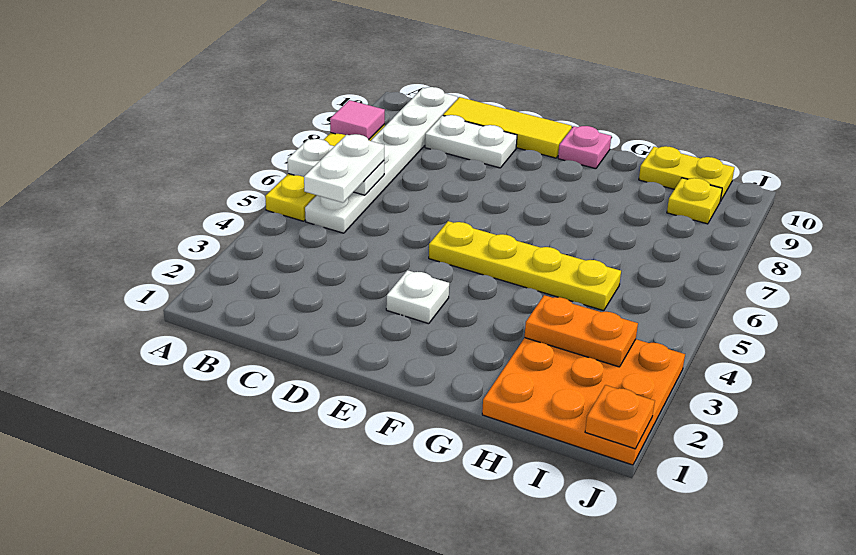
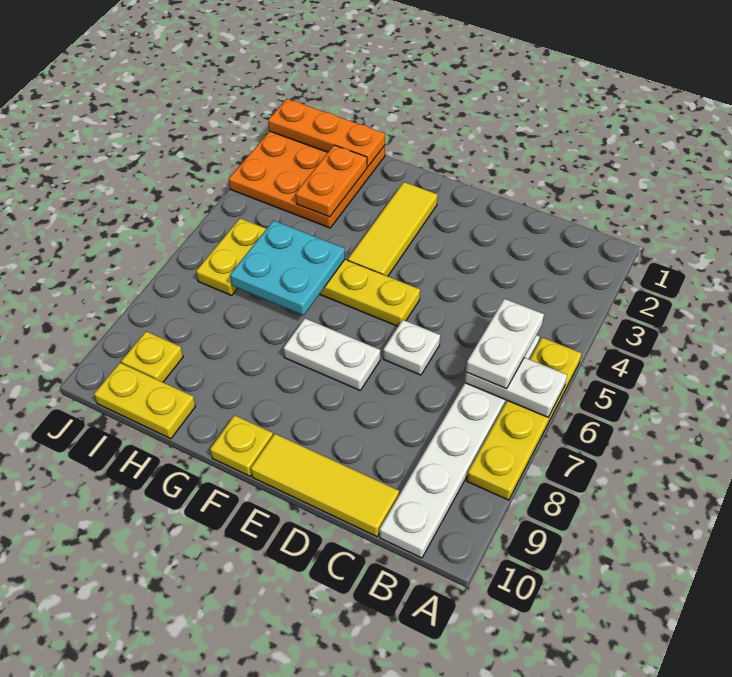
pink 1x1 tile [330,100,385,140] -> none
white 1x2 plate [425,115,517,168] -> white 1x2 plate moved to [283,318,380,390]
white 1x1 plate [386,270,449,324] -> white 1x1 plate moved to [383,320,440,375]
none -> yellow 1x3 tile [348,182,438,276]
pink 1x1 plate [558,126,611,169] -> yellow 1x1 plate [210,415,273,476]
none -> cyan 2x2 plate [230,221,345,315]
orange 1x2 plate [525,295,638,367] -> orange 1x2 plate turned to [296,145,367,217]
none -> yellow 1x2 plate [196,218,266,296]
orange 1x1 plate [585,385,655,449] -> orange 1x3 plate [268,99,385,167]

